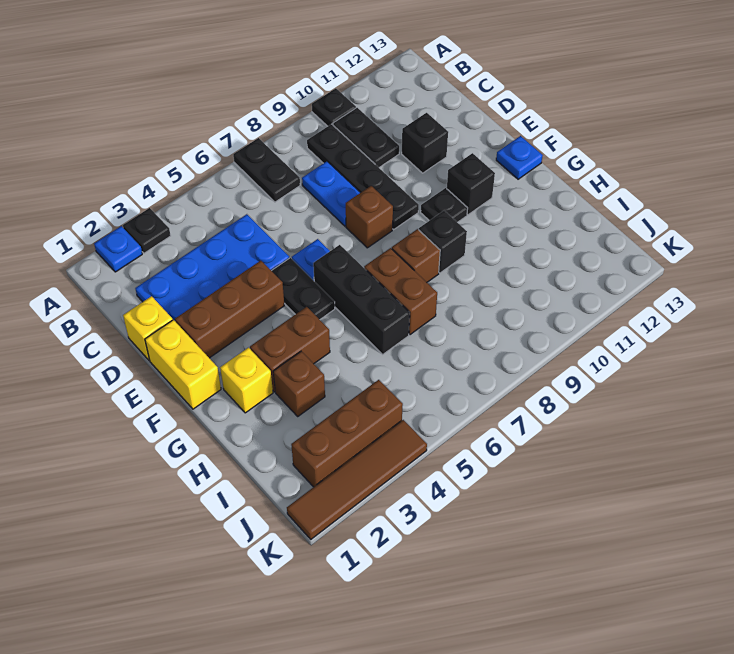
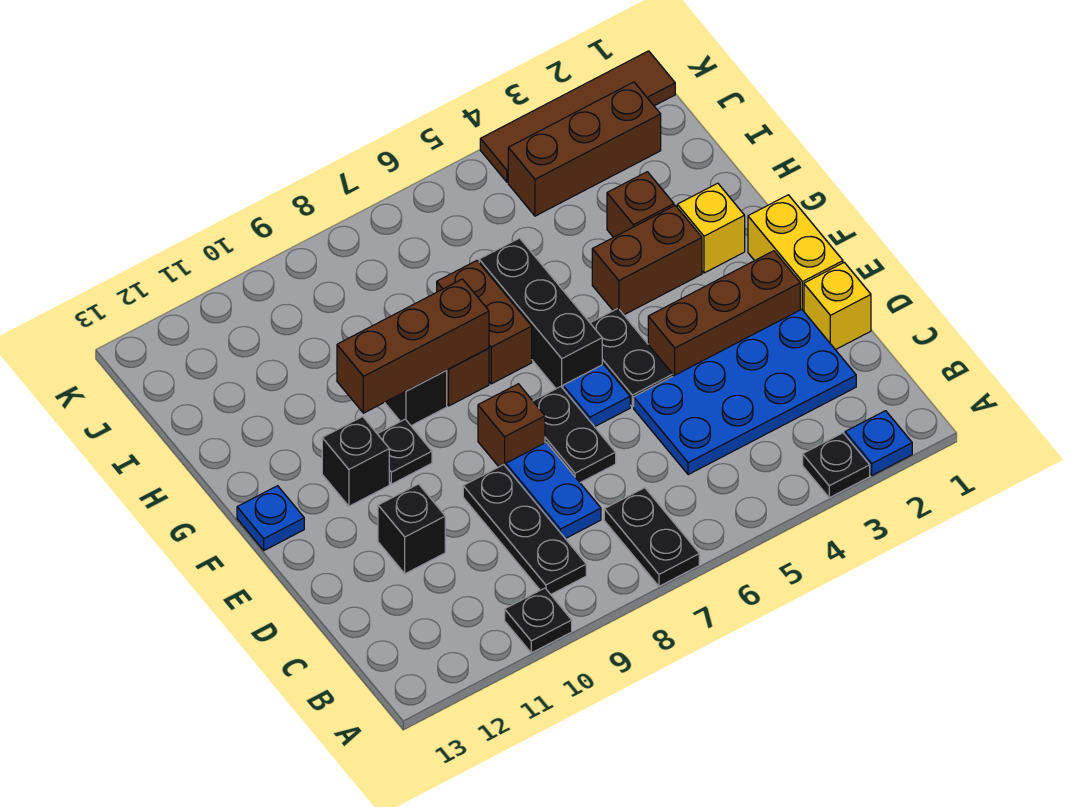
black 1x4 plate [307,124,419,229] -> black 1x3 plate [463,465,586,594]
black 1x2 plate [333,108,399,167] -> black 1x2 plate moved to [533,387,616,483]
none -> brown 1x3 brick [337,279,489,413]

